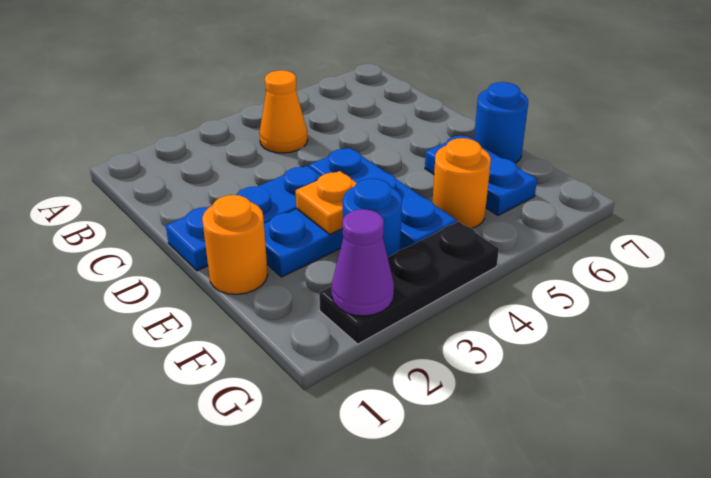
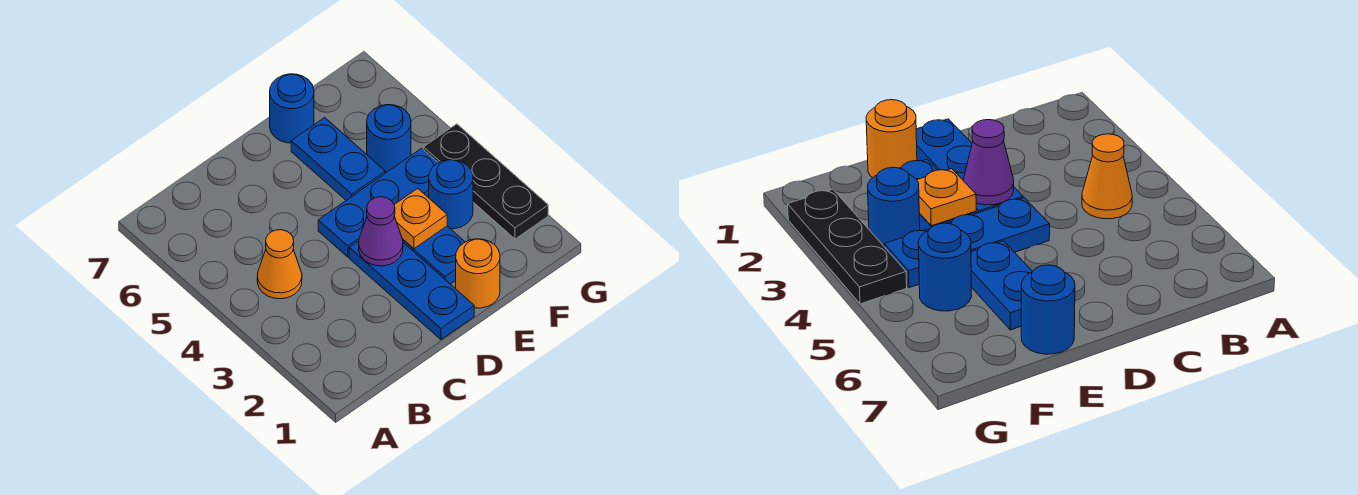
blue 1x2 plate [425,135,537,215] -> blue 1x2 plate turned to [291,118,385,200]
orange 1x1 round brick [433,138,491,228] -> blue 1x1 round brick [367,105,411,173]
purple 1x1 cone [331,209,394,316] -> purple 1x1 cone moved to [359,197,403,266]

